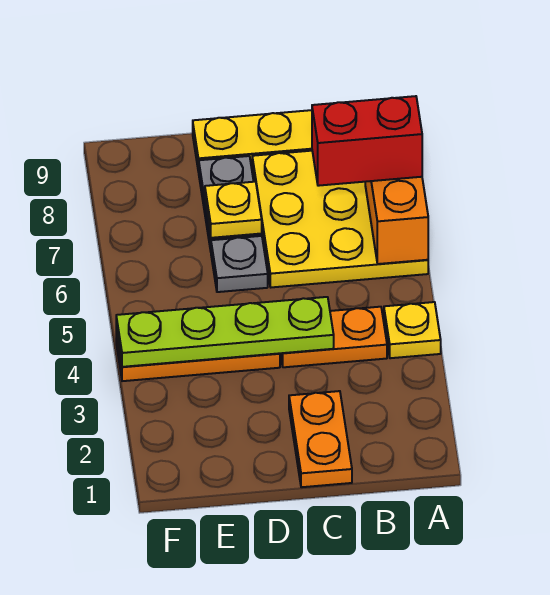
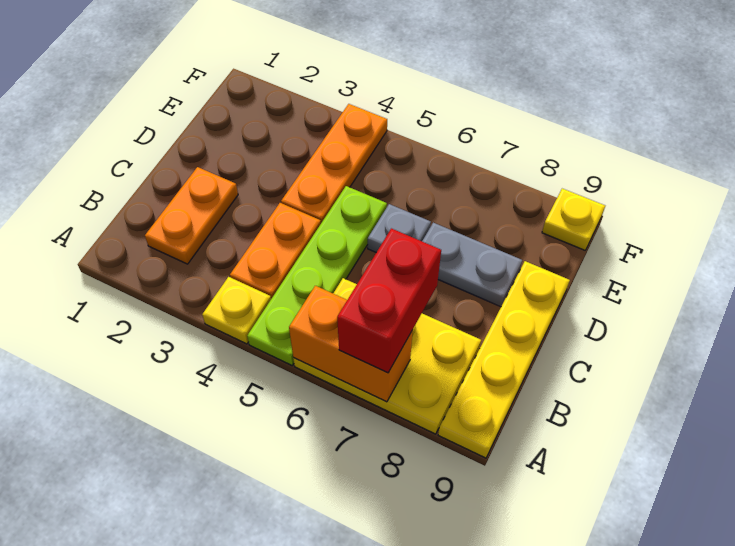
yellow 3x3 plate [252,151,428,287] -> yellow 2x3 plate [293,278,481,434]
orange 1x2 plate [289,391,352,487] -> orange 1x2 plate turned to [145,167,238,264]
lime 1x4 plate [116,297,334,367] -> lime 1x4 plate moved to [247,186,387,365]
yellow 1x1 plate [205,182,262,238] -> yellow 1x1 plate moved to [542,189,605,250]

